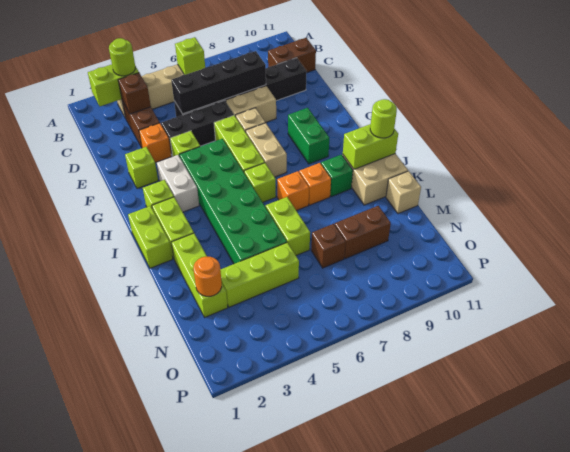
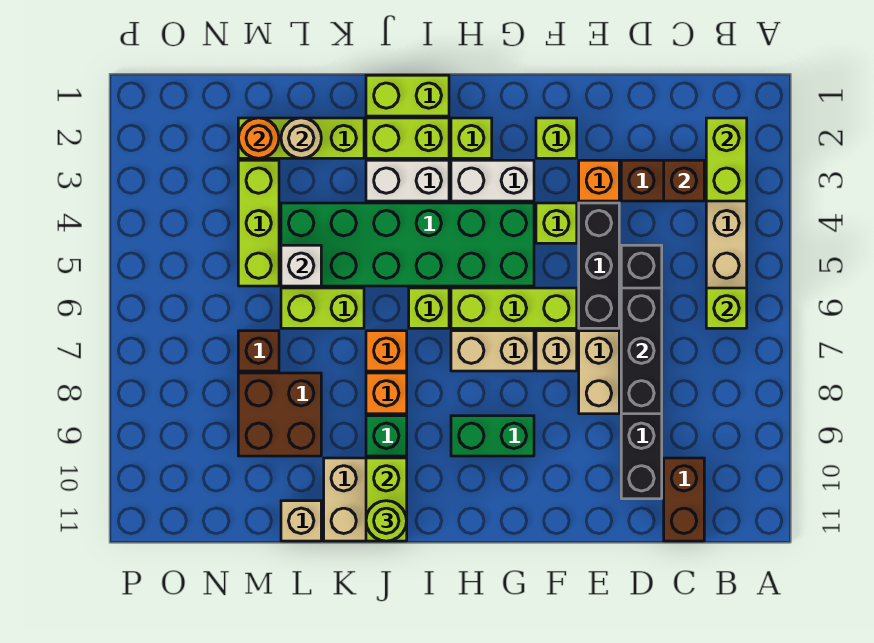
lime 1x1 round brick [109,38,135,76] -> none
black 1x4 brick [171,51,266,114] -> black 1x3 brick [621,288,662,414]
none -> white 1x2 brick [366,160,449,201]
none -> tan 1x1 round brick [281,118,321,158]
none -> white 1x1 brick [281,245,321,286]
brown 1x2 brick [335,206,391,259] -> brown 2x2 brick [238,373,321,456]

